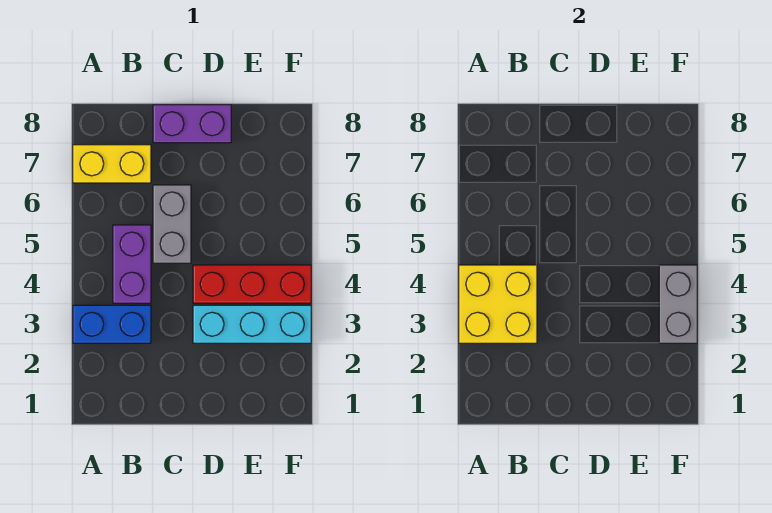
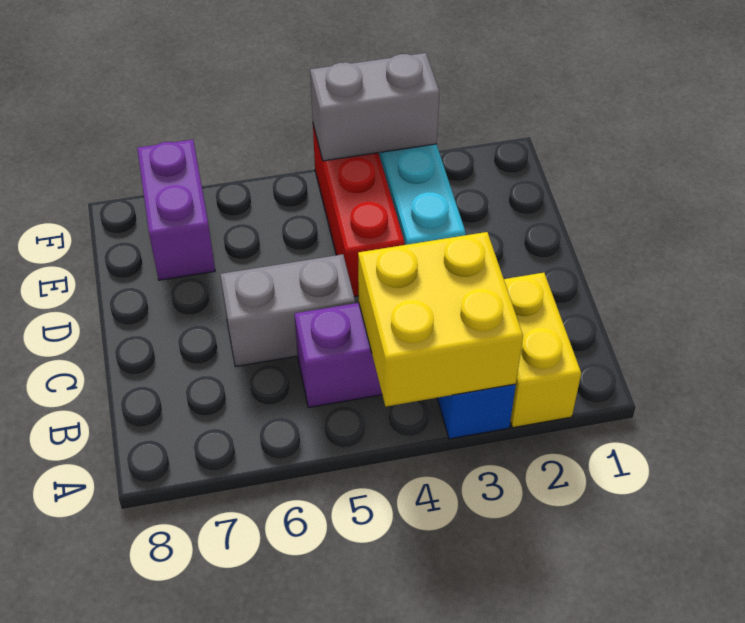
yellow 1x2 brick [73,145,151,183] -> yellow 1x2 brick moved to [504,273,581,428]
purple 1x2 brick [153,105,231,143] -> purple 1x2 brick moved to [137,140,215,280]

